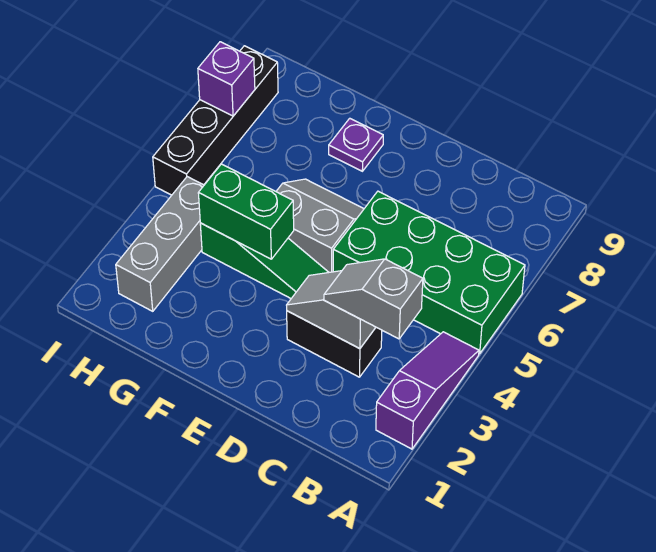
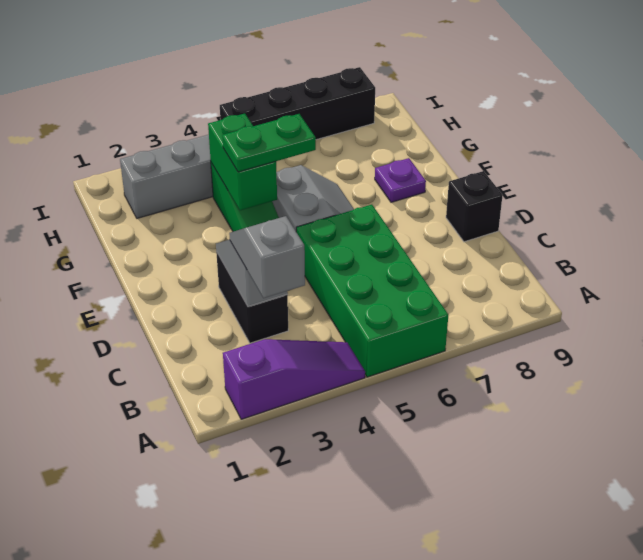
none -> black 1x1 brick [446,171,503,242]
none -> green 1x2 plate [222,114,316,172]
purple 1x1 brick [198,42,255,116] -> none

